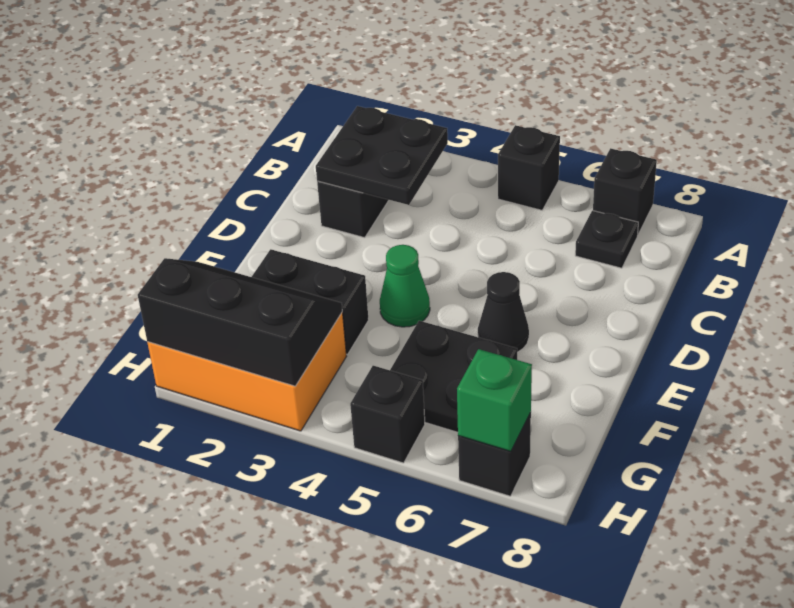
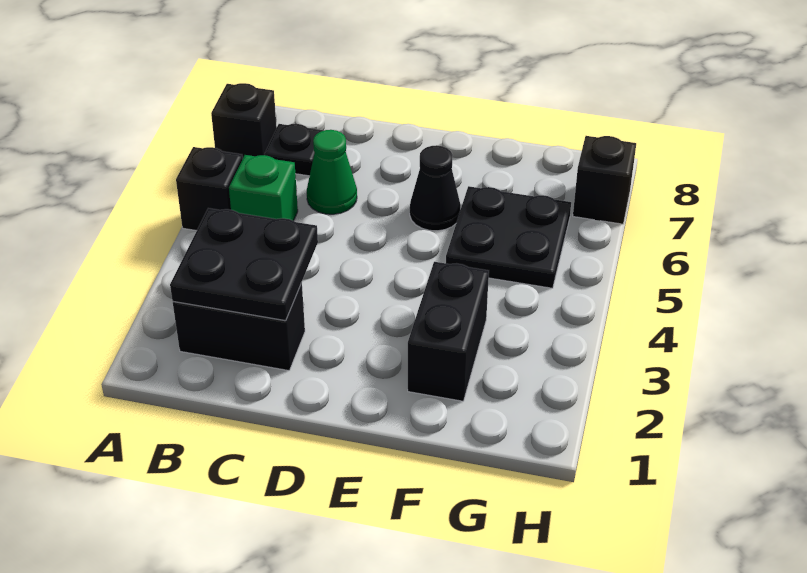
green 1x1 cone [380,245,430,327] -> green 1x1 cone moved to [307,130,357,214]
orange 2x3 brick [147,312,347,431] -> none
black 2x3 slope [138,258,342,386] -> none
black 1x1 brick [350,366,425,463] -> none
green 1x1 brick [457,349,532,451] -> green 1x1 brick moved to [229,155,298,221]

